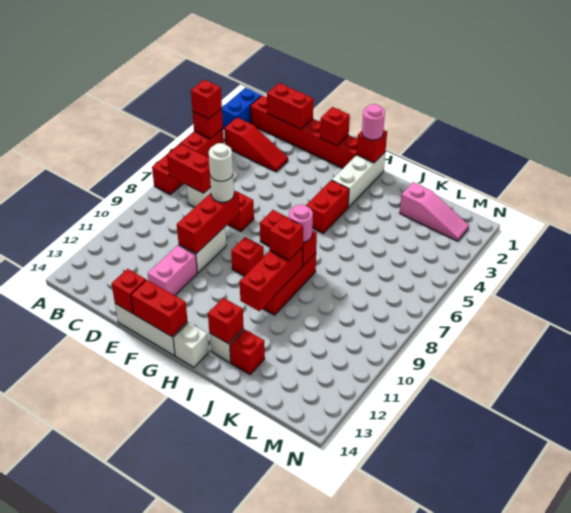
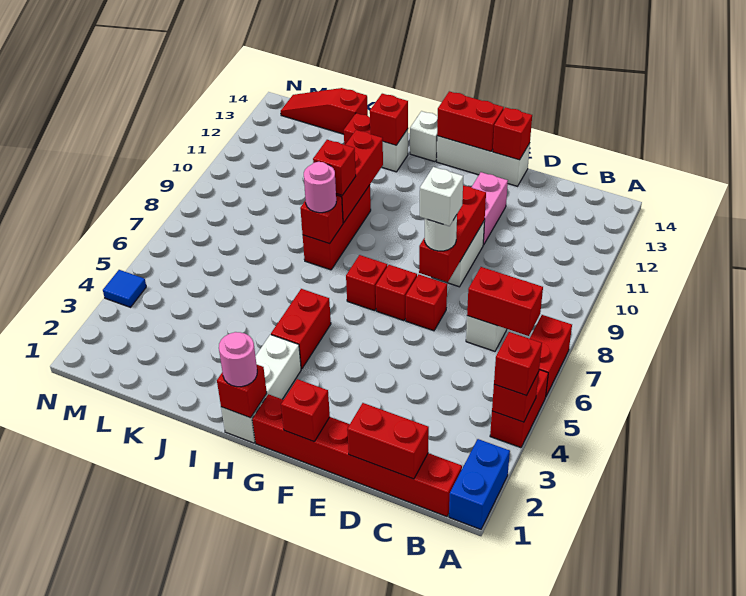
red 1x3 slope [224,118,288,172] -> red 1x3 slope moved to [281,88,368,134]
white 1x1 round brick [209,143,233,181] -> white 1x1 brick [420,167,463,226]
red 1x1 brick [231,237,263,276] -> red 1x1 brick moved to [376,265,417,321]
pink 1x3 slope [400,182,469,241] -> none
none -> blue 1x1 tile [103,270,146,307]

